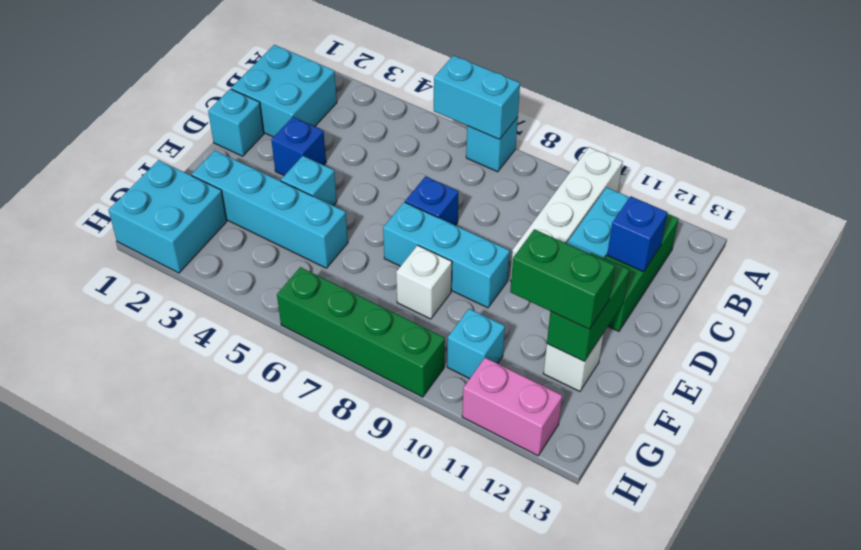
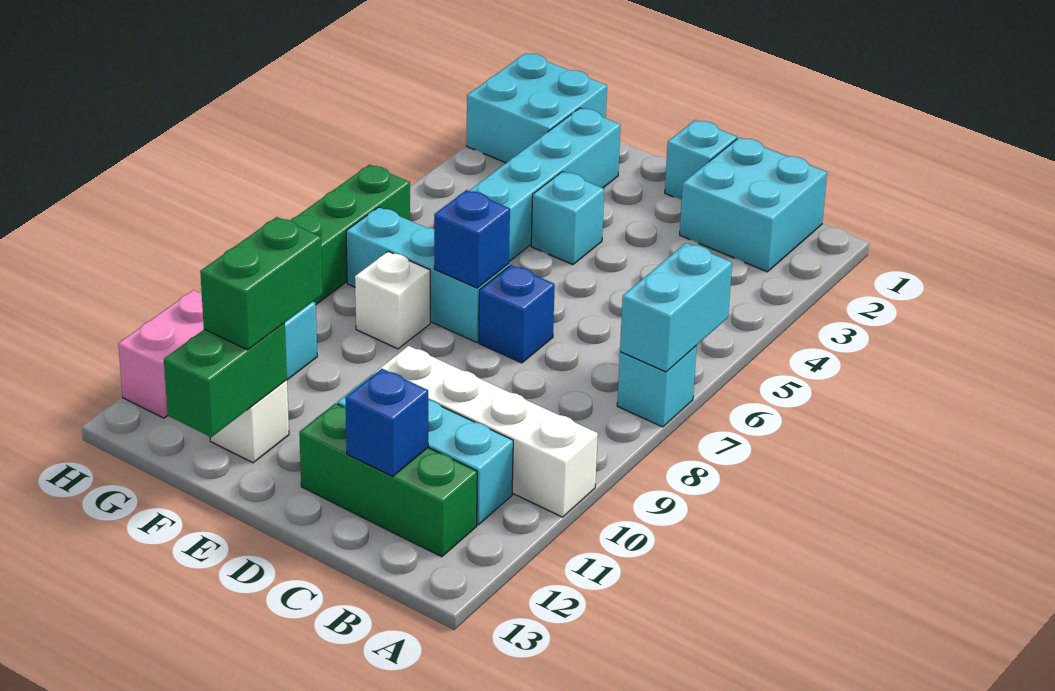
blue 1x1 brick [271,117,326,176] -> blue 1x1 brick moved to [434,190,510,288]
cyan 1x3 brick [383,202,510,308] -> cyan 1x3 brick turned to [346,207,509,342]
green 1x2 brick [547,253,629,361] -> green 1x2 brick turned to [164,323,287,437]

